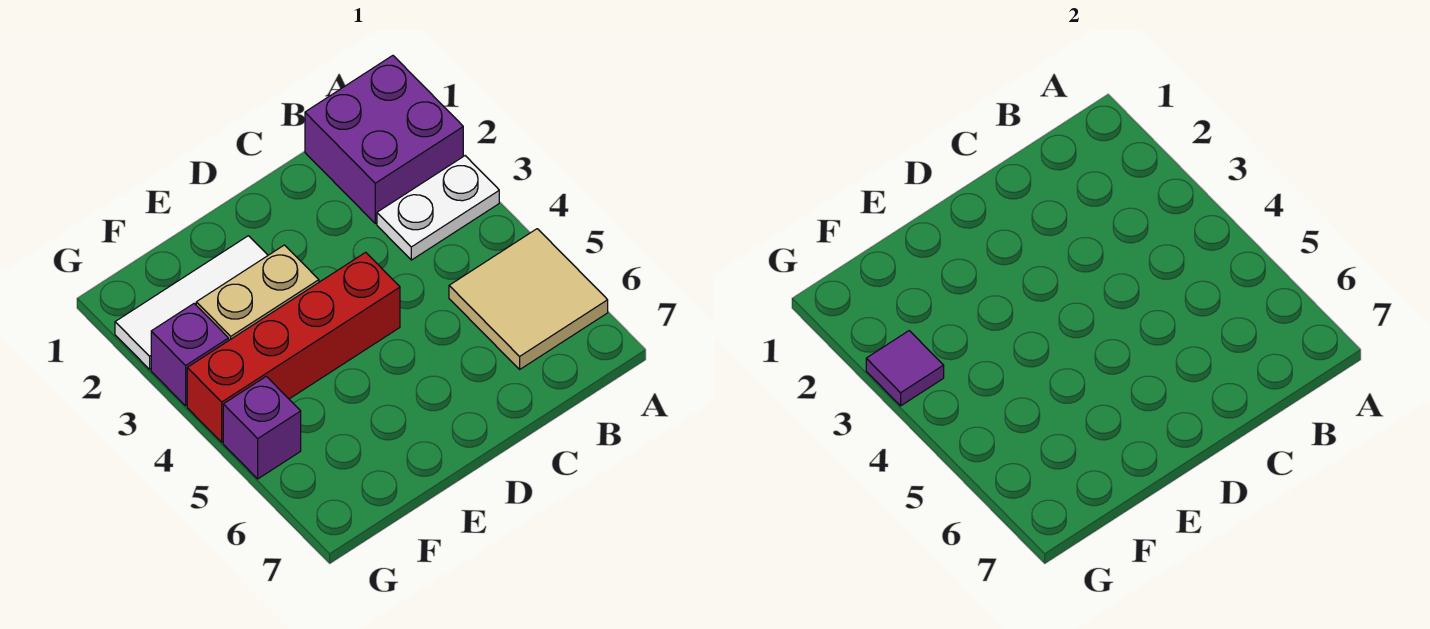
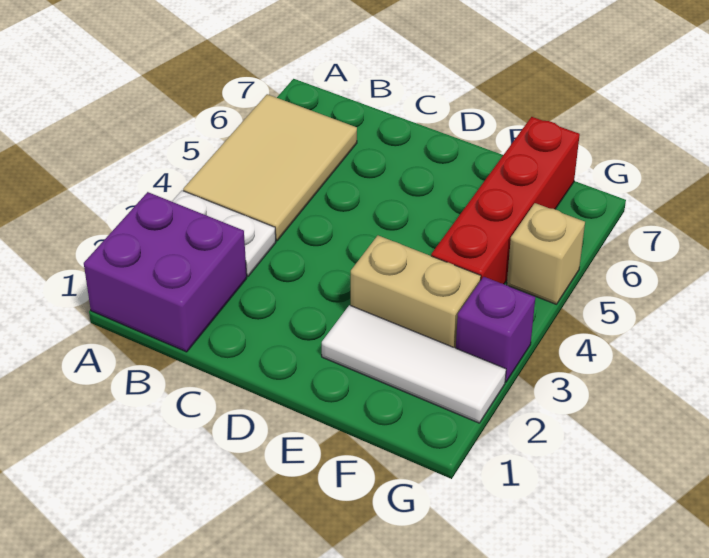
tan 2x2 tile [449,229,608,369] -> tan 2x3 tile [183,94,357,241]
red 1x4 brick [187,252,400,442] -> red 1x4 brick turned to [431,117,580,284]
purple 1x1 tile [866,331,944,406] -> none
purple 1x1 brick [223,376,301,479] -> tan 1x1 brick [507,203,585,304]

